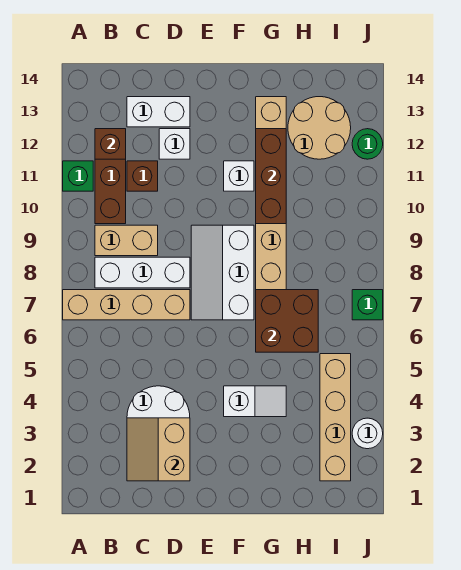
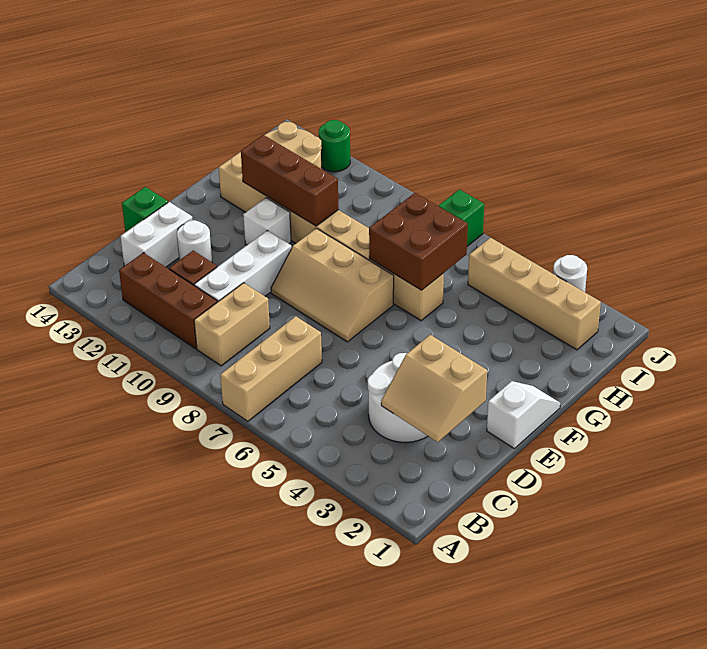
tan 1x4 brick [63,290,190,320] -> tan 1x3 brick [220,316,322,421]
green 1x1 brick [63,161,93,191] -> green 1x1 brick moved to [122,187,168,232]
white 1x3 brick [95,257,190,288] -> white 1x3 brick moved to [194,231,291,302]
brown 1x1 brick [95,129,126,159] -> none
white 1x1 brick [159,129,190,159] -> white 1x1 round brick [177,220,212,262]
white 2x3 slope [191,225,254,320] -> tan 2x3 slope [271,228,394,342]
white 1x2 slope [224,386,286,417] -> white 1x2 slope moved to [487,381,560,449]

